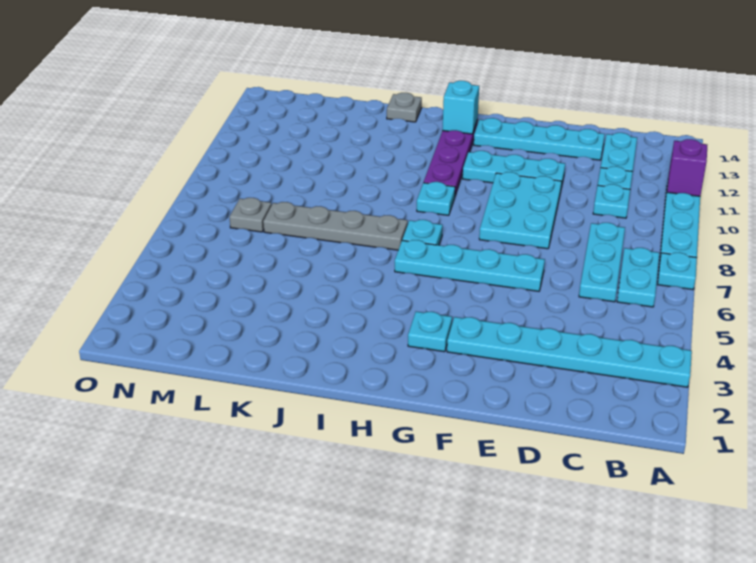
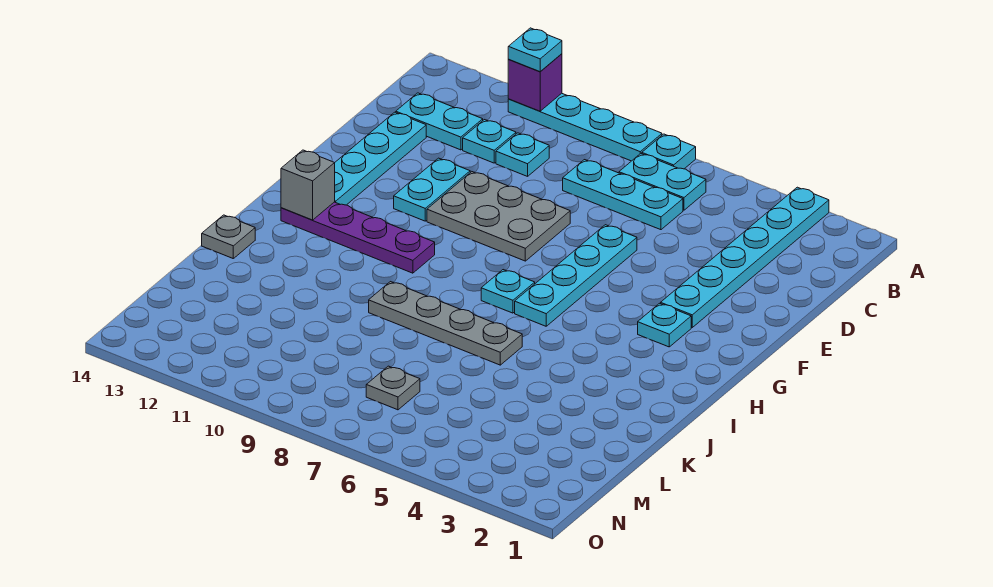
cyan 2x3 plate [479,172,562,249] -> grey 2x3 plate [427,172,570,261]
cyan 1x3 plate [463,151,565,188] -> cyan 1x2 plate [394,158,470,221]
cyan 1x1 plate [417,182,455,215] -> cyan 1x1 plate moved to [508,28,562,72]
cyan 1x1 brick [442,81,479,134] -> grey 1x1 brick [281,150,335,220]
grey 1x4 plate [263,202,408,250] -> grey 1x4 plate turned to [369,282,522,365]

